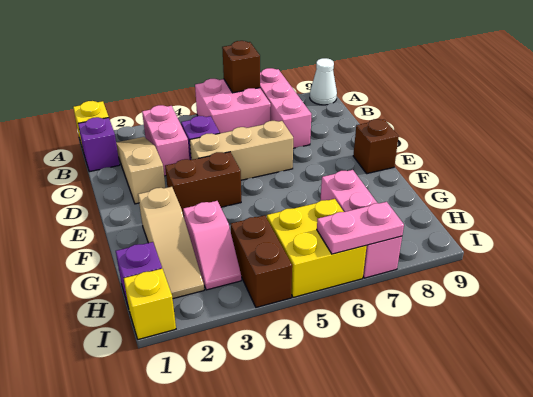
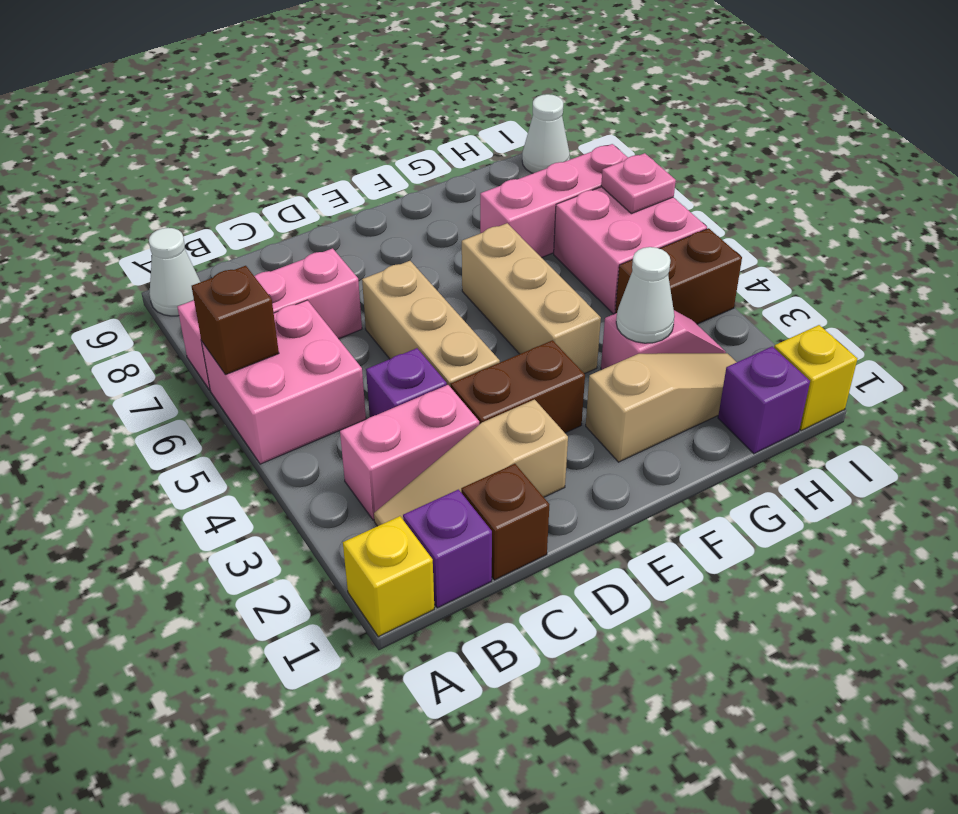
brown 1x2 brick [165,152,241,216] -> brown 1x2 brick turned to [451,340,585,433]
brown 1x1 brick [353,119,399,174] -> brown 1x1 brick moved to [461,464,549,580]
none -> tan 1x3 brick [462,223,601,374]
none -> white 1x1 cone [616,247,675,343]
yellow 2x2 brick [267,199,366,297] -> pink 2x2 brick [554,187,707,314]
pink 1x2 plate [317,202,404,254] -> pink 1x1 plate [601,153,676,214]
none -> white 1x1 cone [522,94,570,173]

